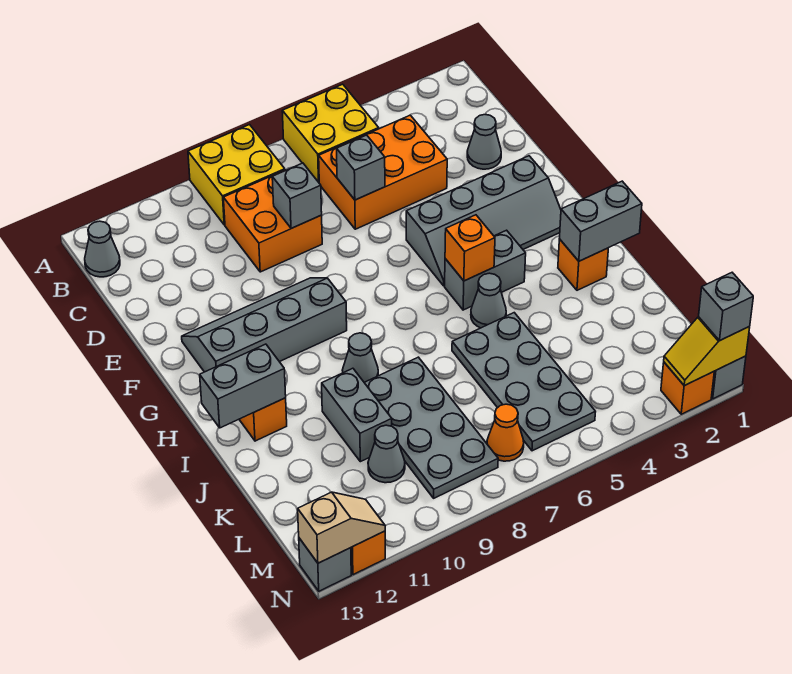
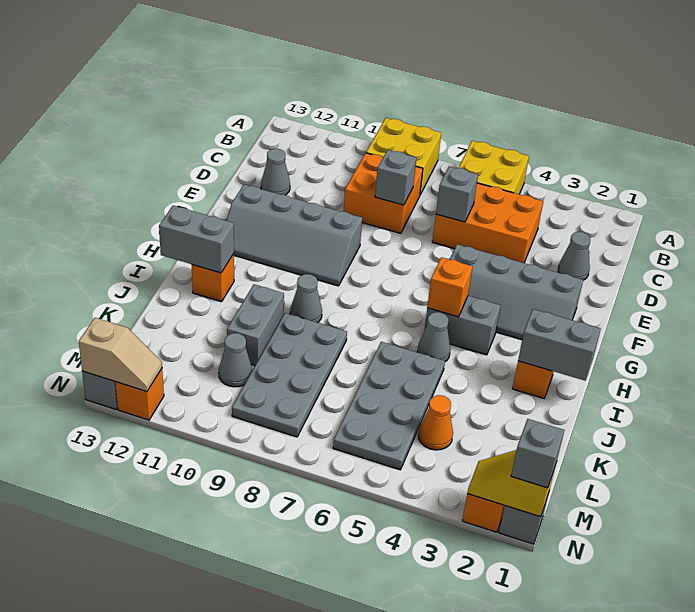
grey 1x1 cone [85,221,120,277] -> grey 1x1 cone moved to [261,149,290,195]
grey 2x4 slope [182,278,347,372] -> grey 2x4 slope turned to [227,184,362,286]
orange 1x1 cone [487,404,524,461] -> orange 1x1 cone moved to [418,395,453,450]

